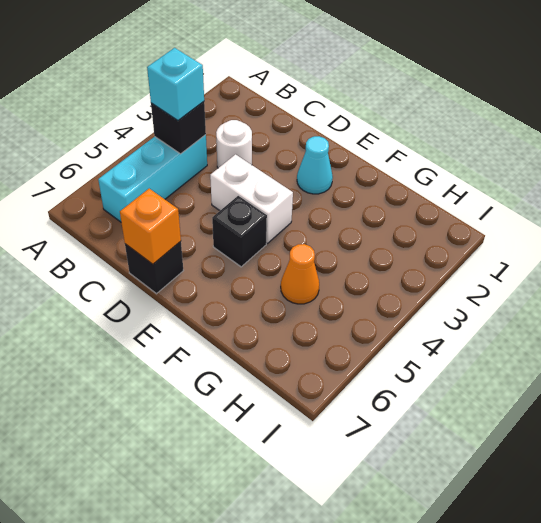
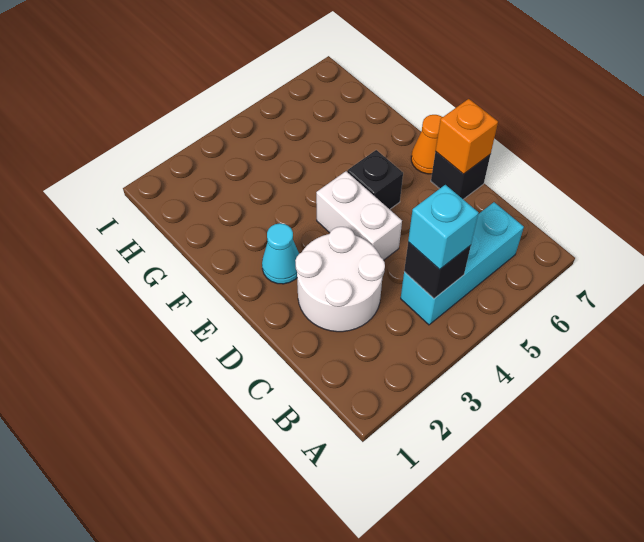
white 1x1 round brick [216,120,252,168] -> white 2x2 round brick [295,227,385,332]
orange 1x1 cone [281,244,319,304] -> orange 1x1 cone moved to [411,115,442,174]

